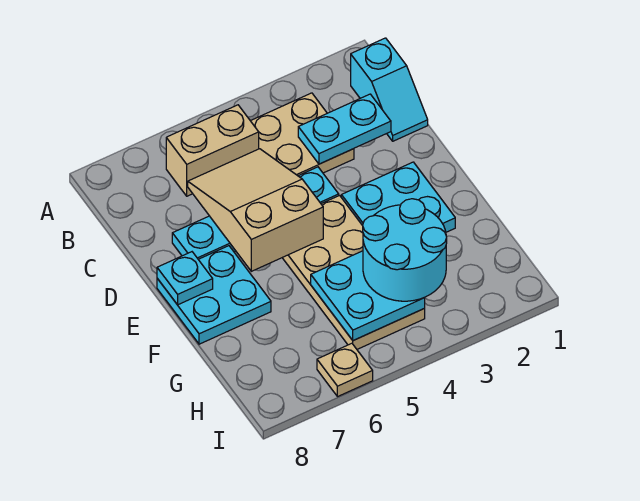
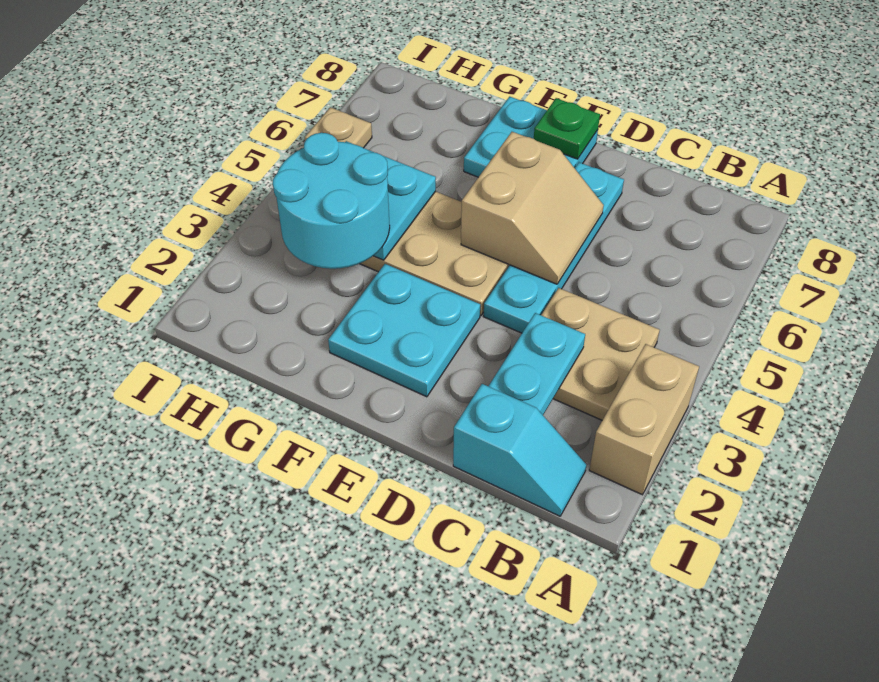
cyan 1x2 slope [351,38,428,141] -> cyan 1x2 slope turned to [453,384,586,516]
tan 1x2 brick [166,105,259,196] -> tan 1x2 brick moved to [589,344,699,495]
tan 2x3 slope [188,149,323,271] -> tan 2x2 slope [461,132,604,284]
cyan 1x1 plate [157,252,213,305] -> green 1x1 plate [534,98,600,159]

